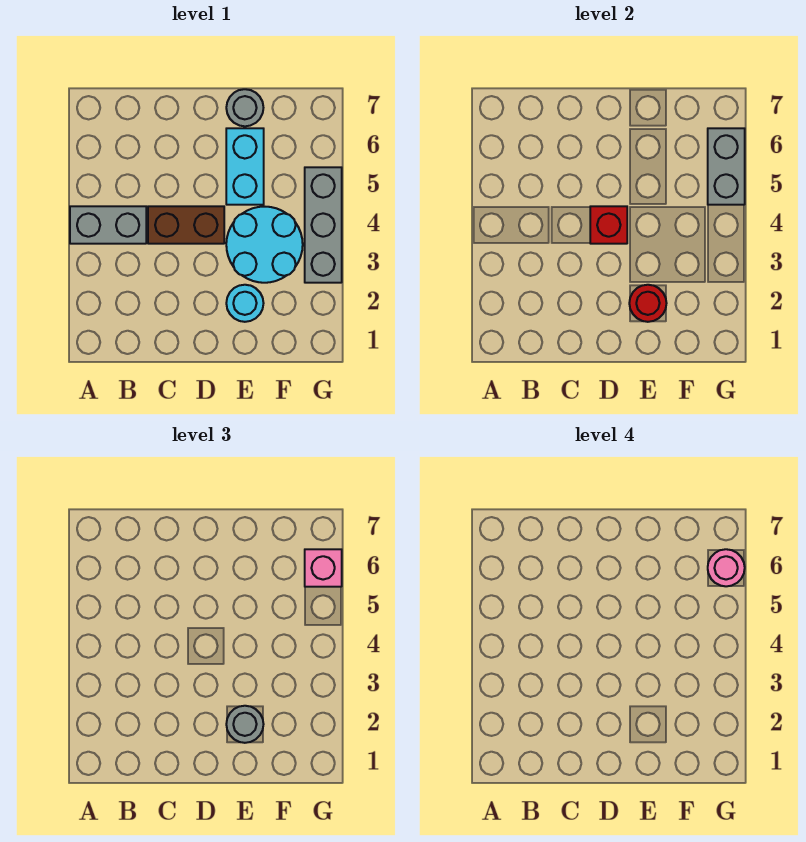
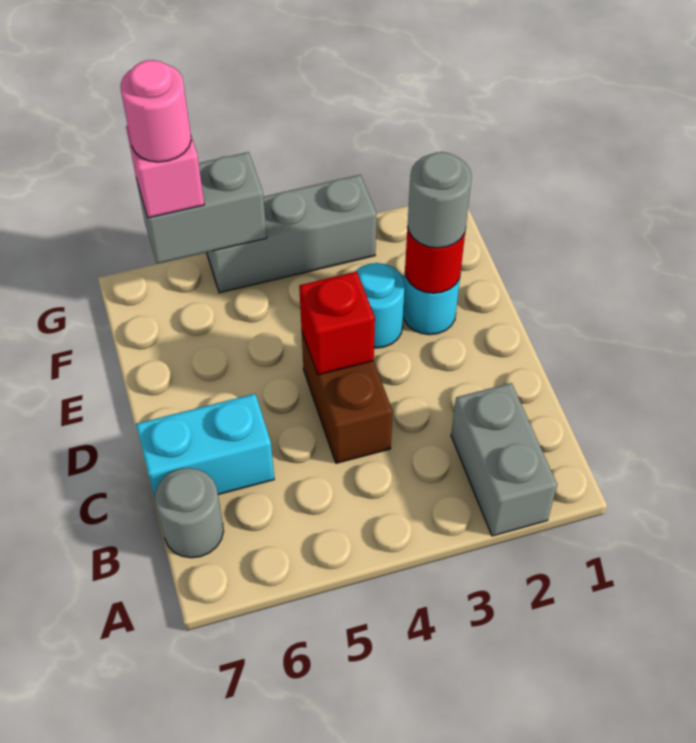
grey 1x2 brick [70,206,146,244] -> grey 1x2 brick moved to [451,383,557,536]
cyan 2x2 round brick [226,207,303,283] -> cyan 1x1 round brick [355,263,405,348]
cyan 1x2 brick [226,128,264,205] -> cyan 1x2 brick moved to [136,394,274,498]
grey 1x1 round brick [226,89,263,126] -> grey 1x1 round brick moved to [155,468,224,558]

